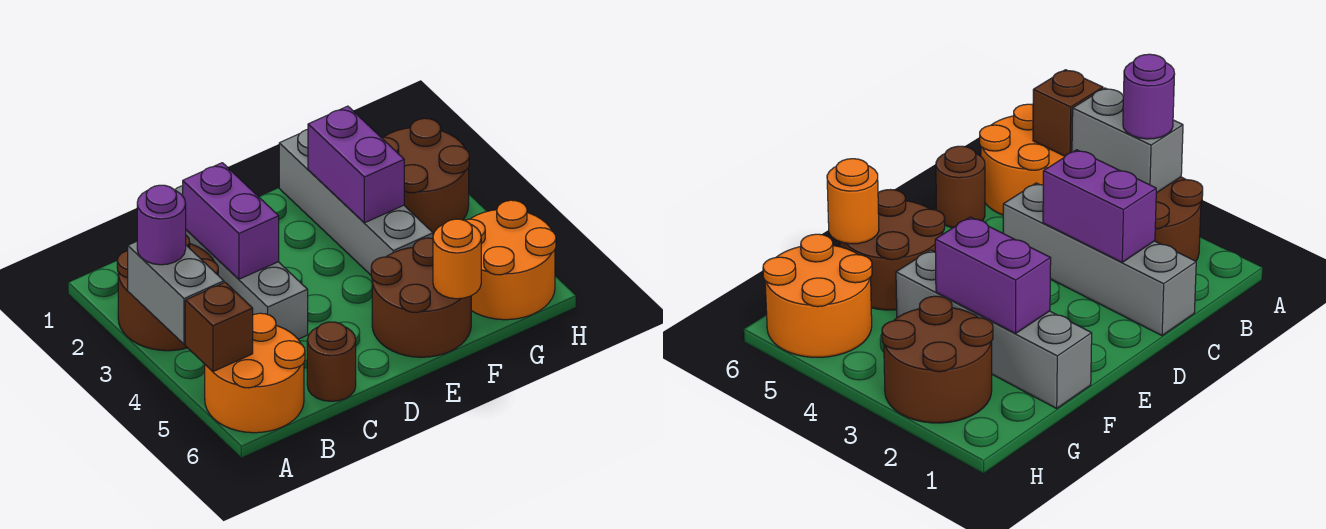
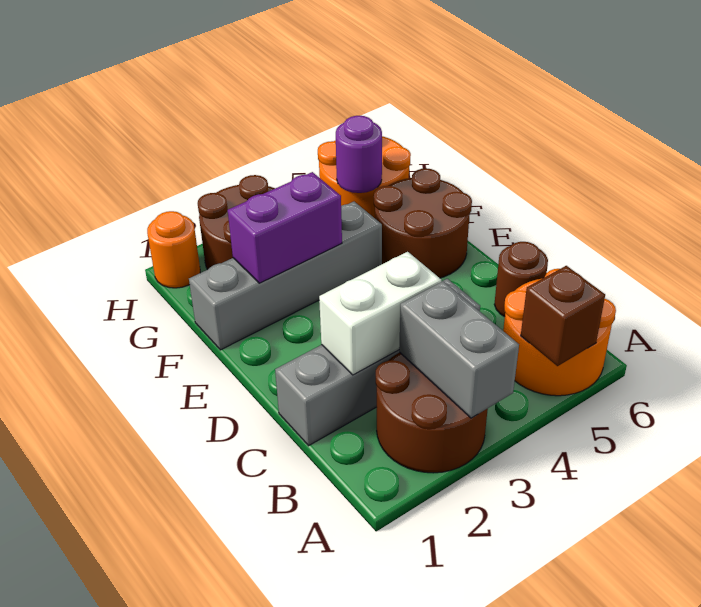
grey 1x2 brick [128,241,224,344] -> grey 1x2 brick turned to [399,281,519,418]
purple 1x1 round brick [137,185,186,265] -> purple 1x1 round brick moved to [336,116,382,193]
purple 1x2 brick [183,163,279,279] -> white 1x2 brick [319,252,441,375]
orange 1x1 round brick [433,219,481,299] -> orange 1x1 round brick moved to [147,211,200,288]

